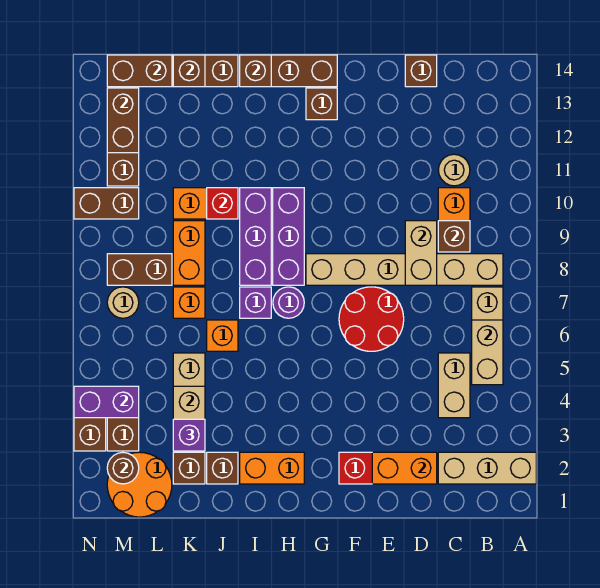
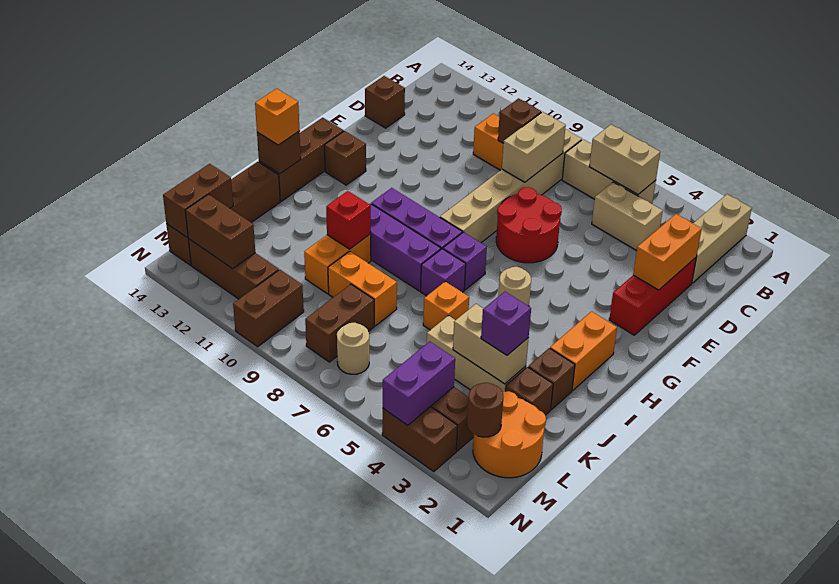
tan 1x1 round brick [438,154,470,186] -> tan 1x1 round brick moved to [498,267,531,306]
tan 1x2 brick [405,221,437,285] -> tan 1x2 brick turned to [502,112,566,182]
purple 1x1 round brick [273,287,304,318] -> purple 1x1 brick [443,232,487,290]
orange 1x1 brick [173,287,205,318] -> orange 1x1 brick moved to [255,89,300,145]
brown 1x1 brick [173,55,205,87] -> none

